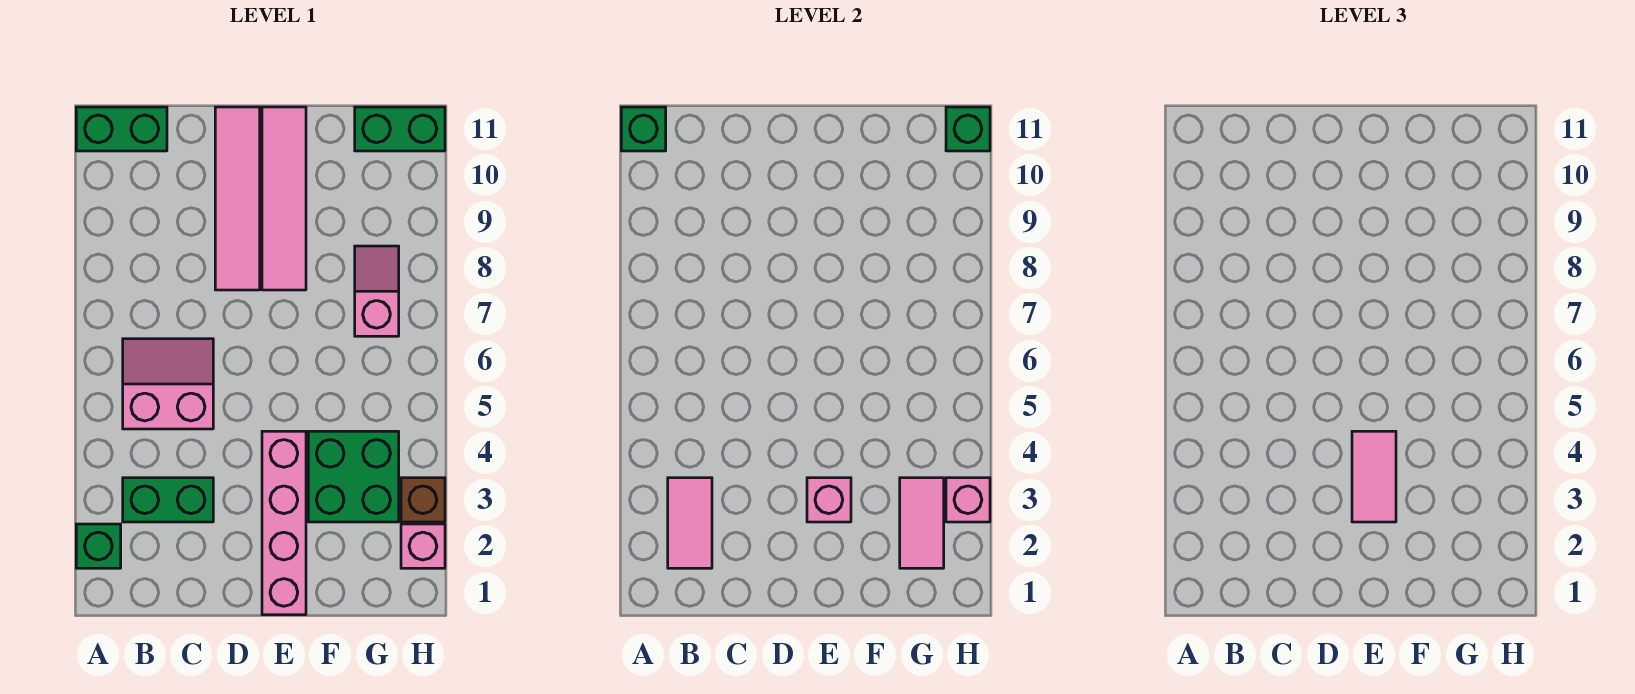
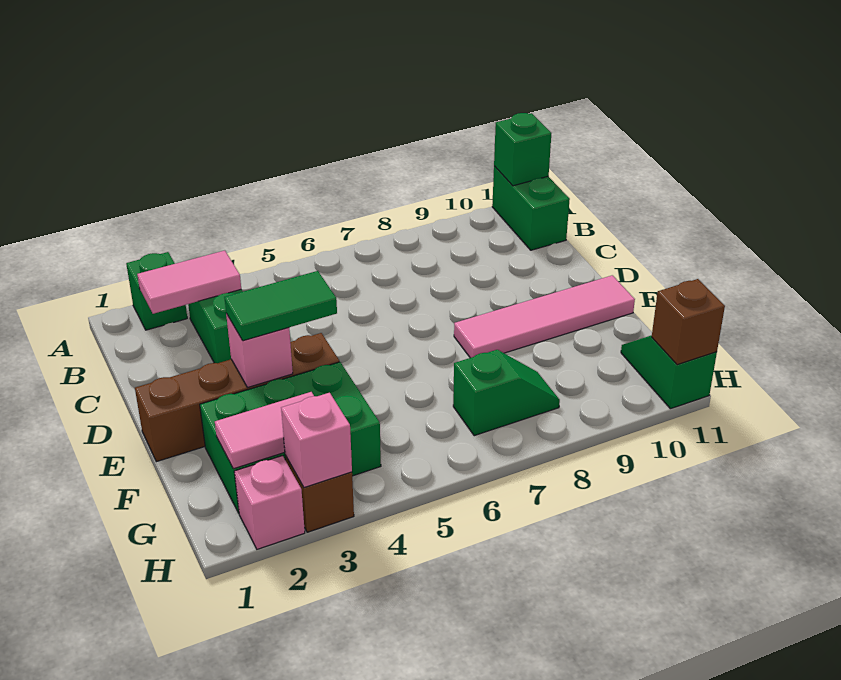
pink 2x2 slope [123,339,213,429] -> none
pink 1x4 tile [215,107,260,290] -> none
pink 1x4 brick [262,431,306,615] -> brown 1x4 brick [135,333,339,462]
pink 1x2 tile [1352,431,1396,522] -> green 1x2 tile [224,271,337,341]
green 2x2 brick [308,431,399,522] -> green 2x3 brick [200,362,381,513]
pink 1x2 slope [355,246,399,336] -> green 1x2 slope [453,350,560,436]
green 1x2 brick [355,107,445,151] -> green 1x2 slope [621,335,717,409]
green 1x1 brick [946,107,990,151] -> brown 1x1 brick [652,279,725,365]

